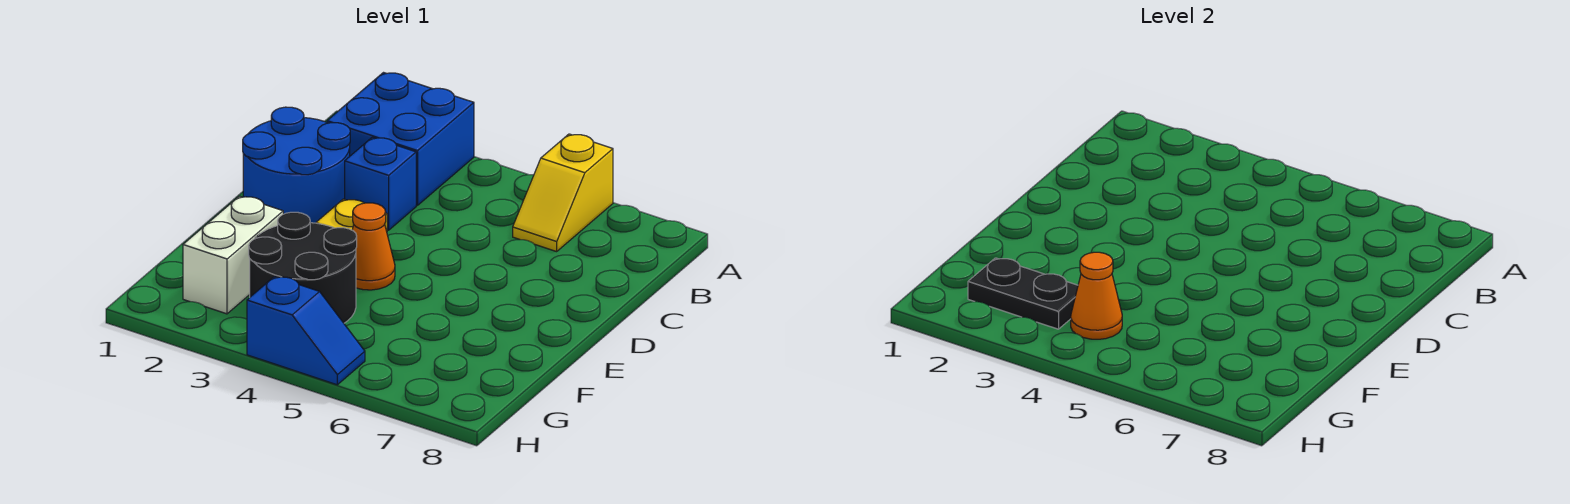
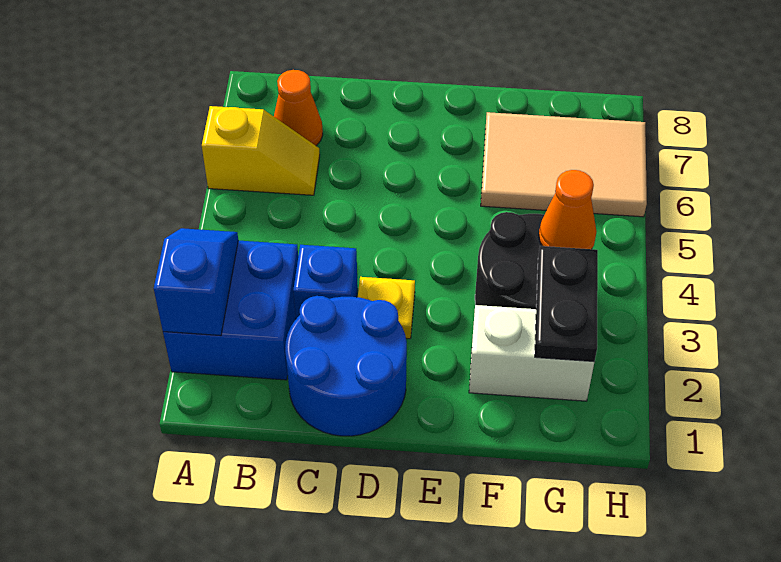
orange 1x1 cone [352,203,395,290] -> orange 1x1 cone moved to [274,70,323,146]
none -> tan 2x3 tile [481,112,647,217]
blue 1x2 slope [247,277,365,385] -> blue 1x2 slope moved to [154,228,238,336]

